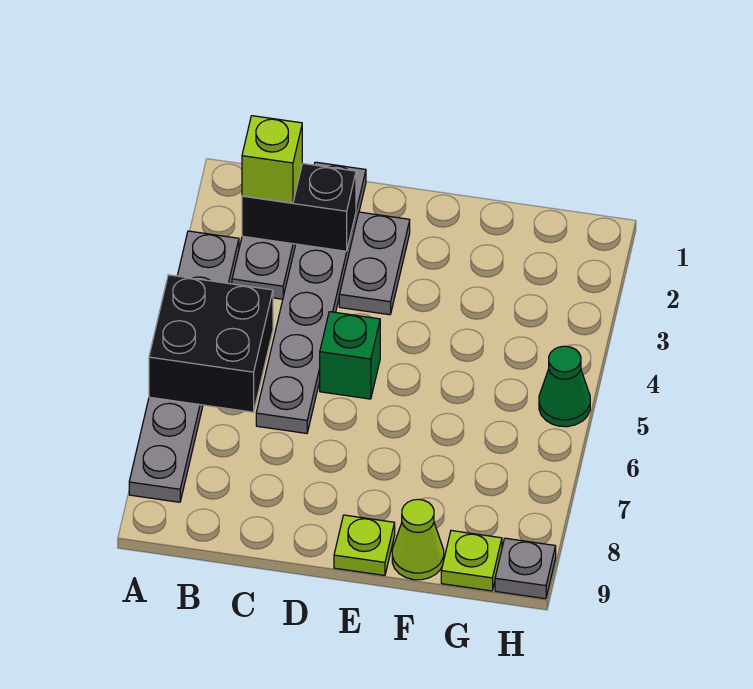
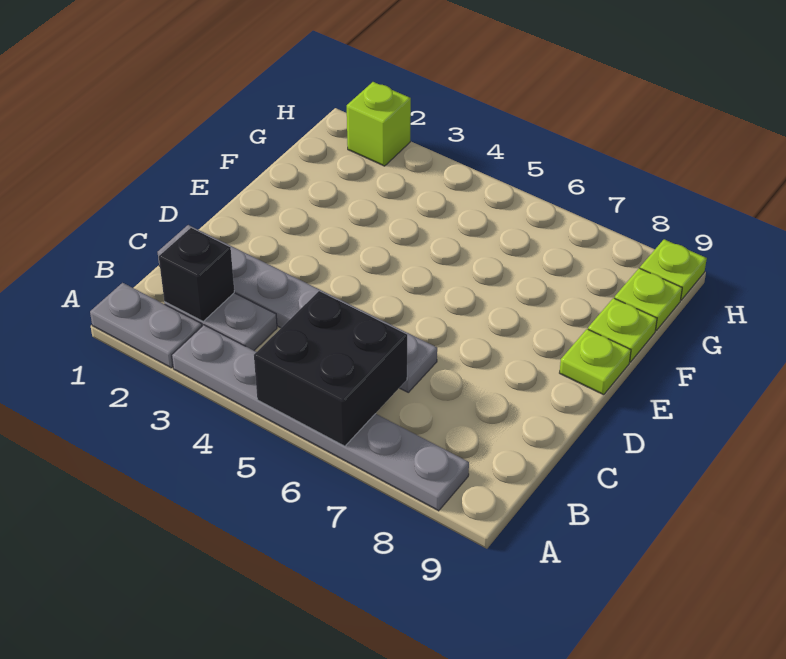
black 1x2 brick [242,163,356,251] -> black 1x1 brick [159,228,234,321]
lime 1x1 brick [242,116,302,203] -> lime 1x1 brick moved to [347,82,411,166]
grey 1x2 plate [339,212,410,315] -> grey 1x2 plate moved to [90,283,202,368]
green 1x1 brick [320,312,380,399] -> none
lime 1x1 cone [392,499,444,580] -> lime 1x1 plate [588,298,657,362]
green 1x1 cone [539,346,590,427] -> none
grey 1x1 plate [495,538,556,599] -> lime 1x1 plate [640,239,707,300]

